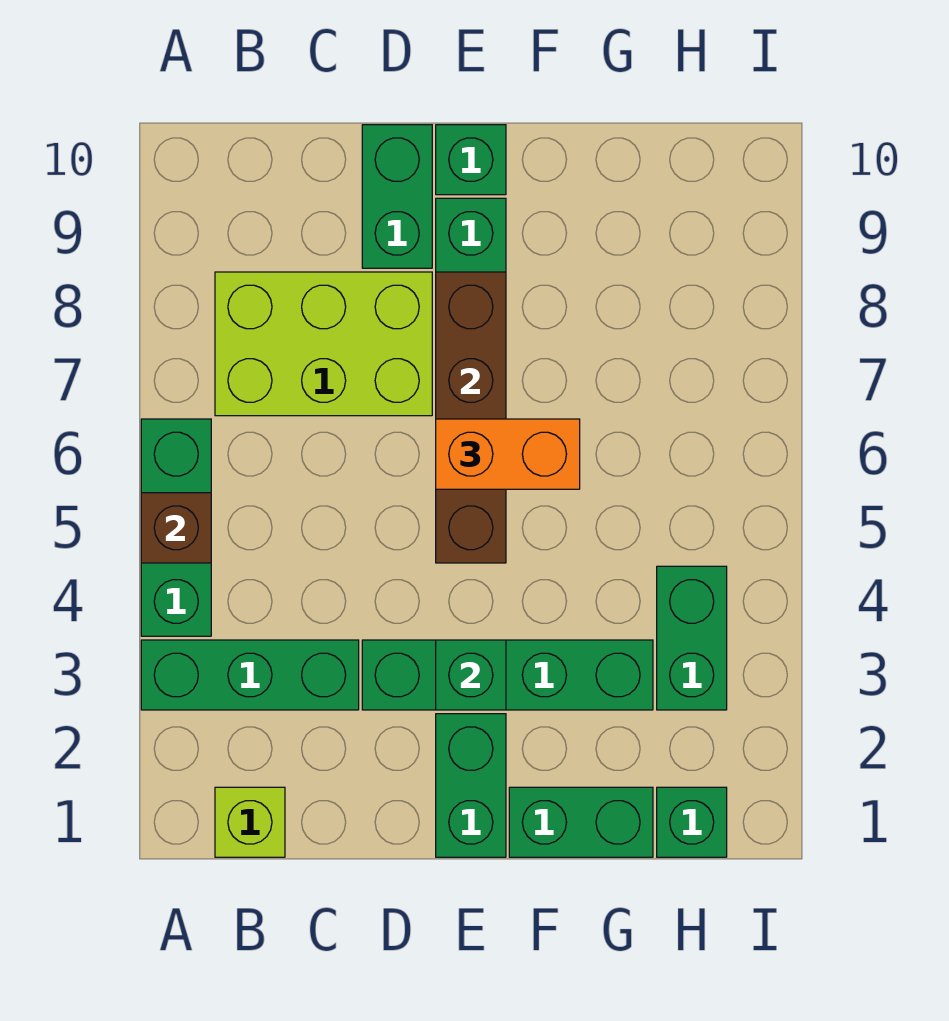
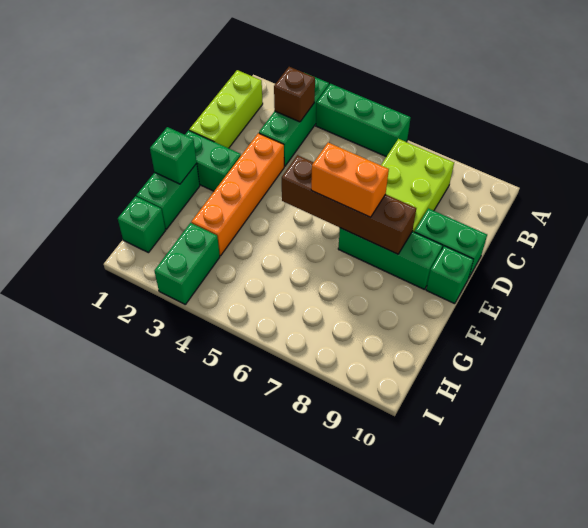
brown 1x1 brick [141,493,211,563] -> brown 1x1 brick moved to [274,67,315,122]
lime 1x1 brick [215,787,285,857] -> lime 1x3 brick [189,70,263,148]
green 1x4 brick [362,640,653,710] -> orange 1x4 brick [191,133,284,256]
green 1x1 brick [436,640,506,710] -> green 1x1 brick moved to [150,127,197,184]
orange 1x2 brick [436,419,580,489] -> orange 1x2 brick turned to [311,143,389,217]
green 1x2 brick [657,566,727,710] -> green 1x2 brick turned to [155,223,220,304]

